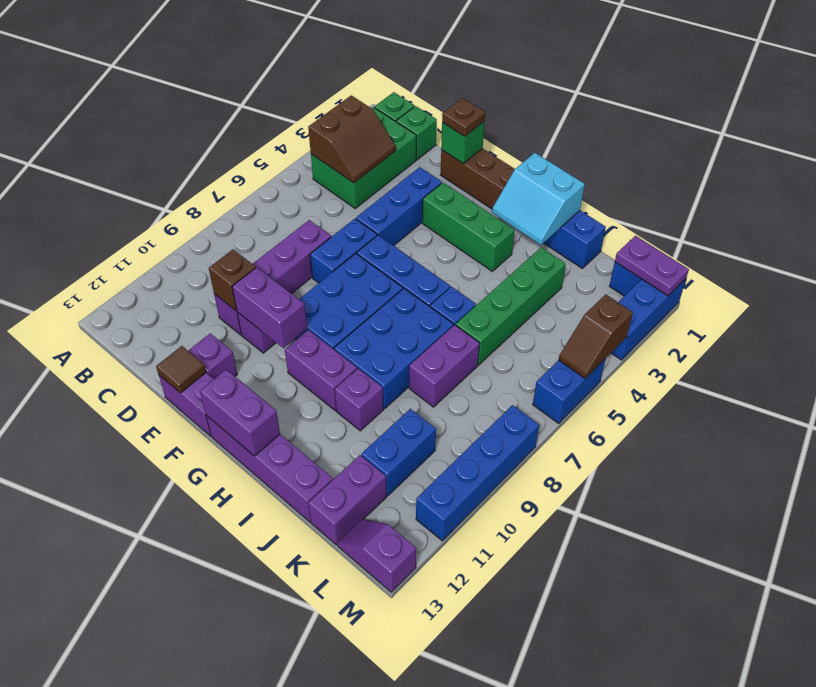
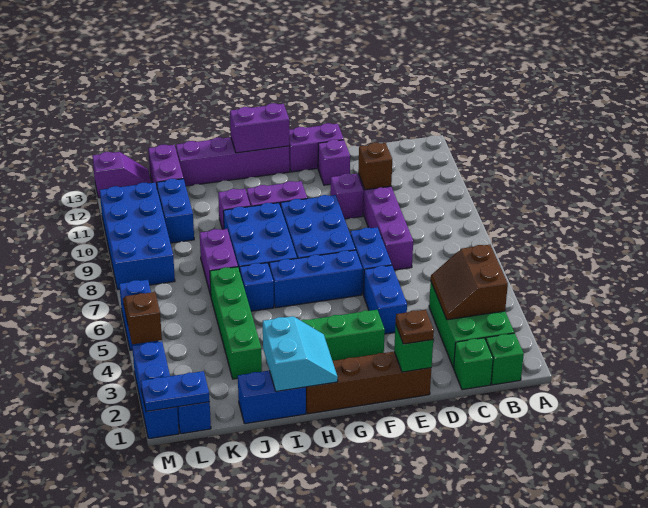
blue 1x3 brick [356,167,442,246] -> blue 1x2 brick [364,265,407,334]
purple 1x2 brick [232,267,307,348] -> none
brown 1x1 tile [156,346,206,393] -> none
cyan 2x2 slope [492,153,585,245] -> cyan 2x2 slope turned to [263,316,338,391]
purple 1x2 plate [615,236,689,296] -> blue 1x2 plate [141,371,210,412]
blue 1x4 brick [416,405,539,541] -> blue 2x4 brick [100,183,175,290]

